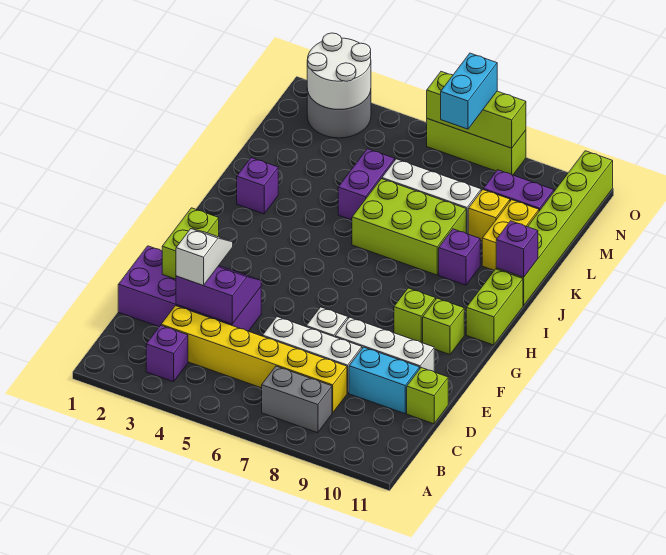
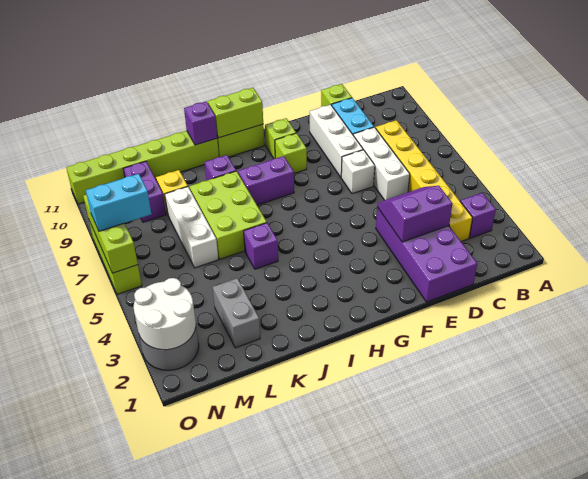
grey 1x2 brick [262,366,332,433] -> grey 1x2 brick moved to [213,278,260,348]
purple 2x2 slope [176,266,261,324] -> purple 2x2 slope turned to [377,186,452,242]
white 1x2 slope [176,229,233,285] -> none
lime 1x2 brick [162,208,219,279] -> lime 1x2 brick moved to [208,88,263,138]
purple 1x1 brick [237,158,278,214] -> purple 1x1 brick moved to [244,223,278,269]
purple 1x2 brick [338,149,395,220] -> purple 1x2 brick moved to [238,156,294,205]
yellow 1x2 brick [482,200,539,270] -> none

